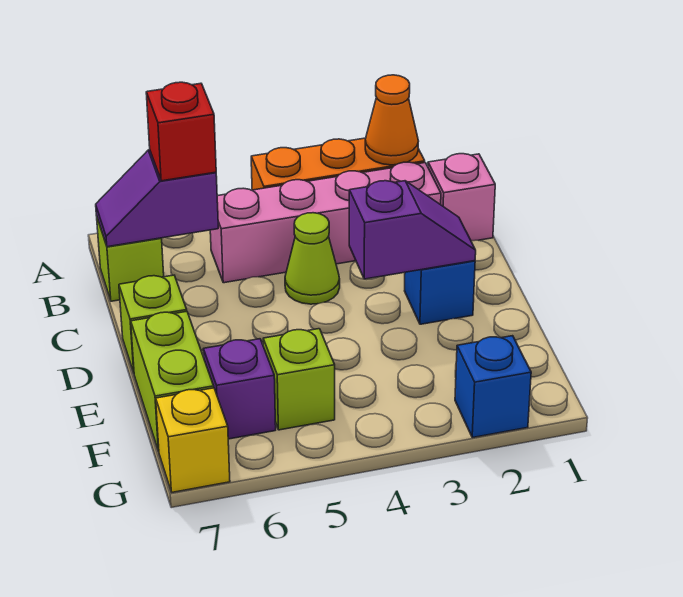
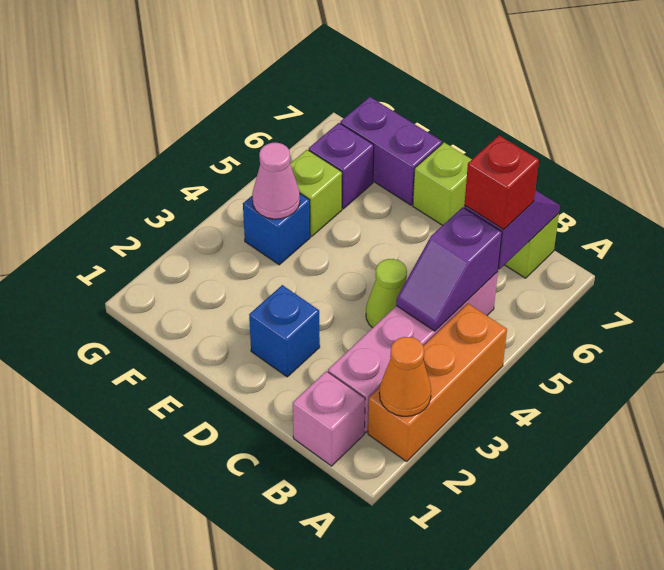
purple 1x2 slope [349,181,476,279] -> purple 1x2 slope moved to [396,207,502,331]
lime 1x2 brick [131,311,214,451] -> purple 1x2 brick [340,97,442,205]
none -> pink 1x1 cone [252,143,300,219]
blue 1x1 brick [455,336,531,438] -> blue 1x1 brick moved to [243,194,310,265]
yellow 1x1 brick [156,388,230,492] -> none

